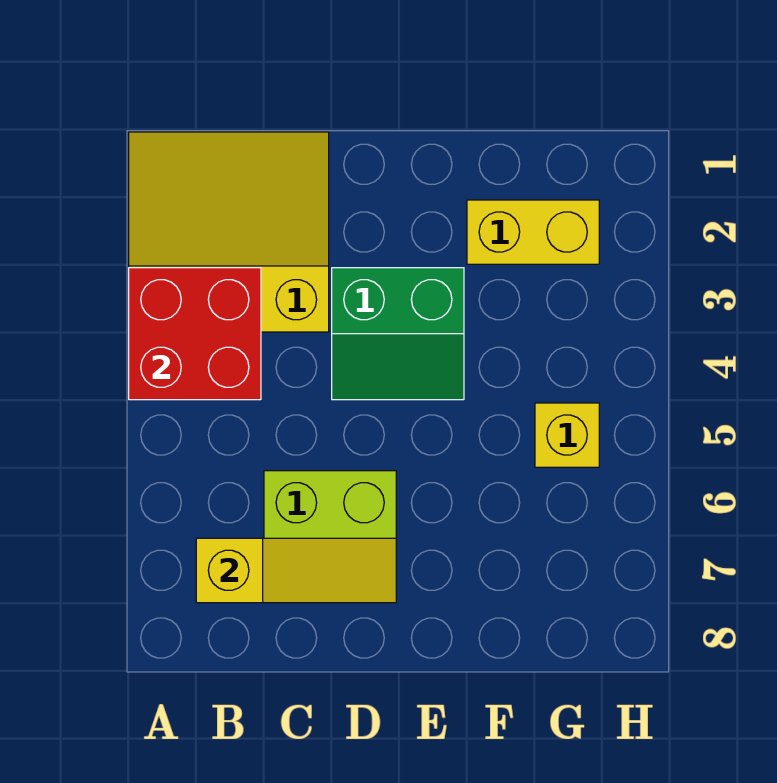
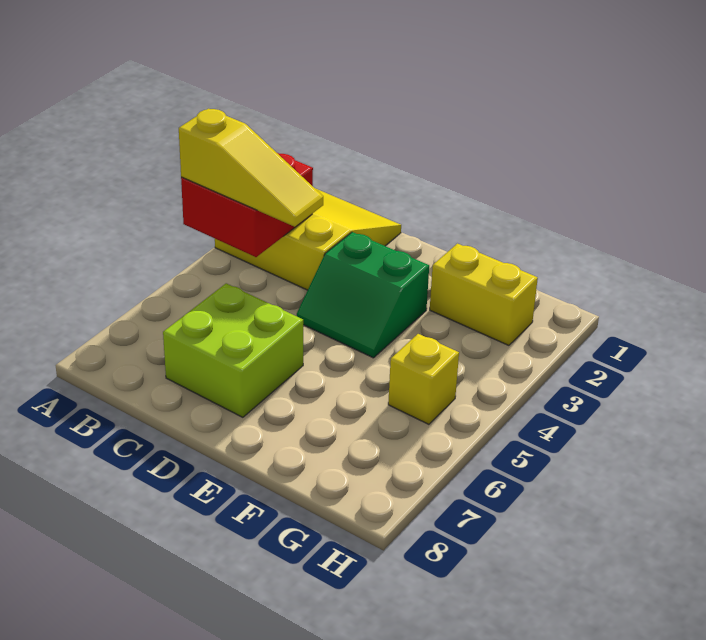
yellow 1x3 slope [196,538,396,603] -> yellow 1x3 slope moved to [179,109,323,227]

